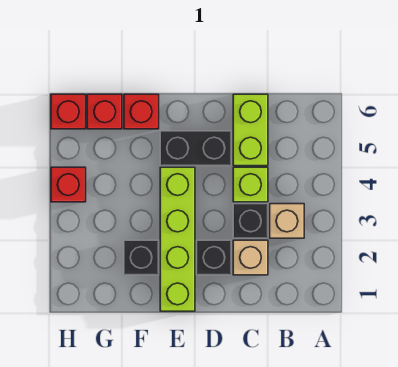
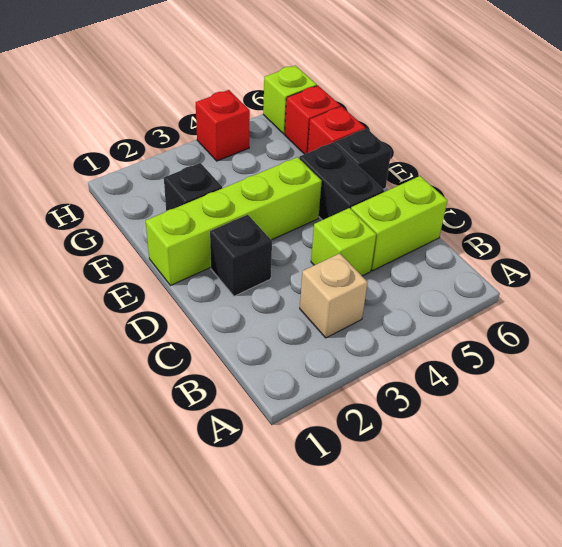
tan 1x1 brick [233,240,268,275] -> none
black 1x1 brick [233,204,268,238] -> black 1x1 brick moved to [334,129,391,189]
red 1x1 brick [51,94,86,129] -> lime 1x1 brick [263,65,317,134]

